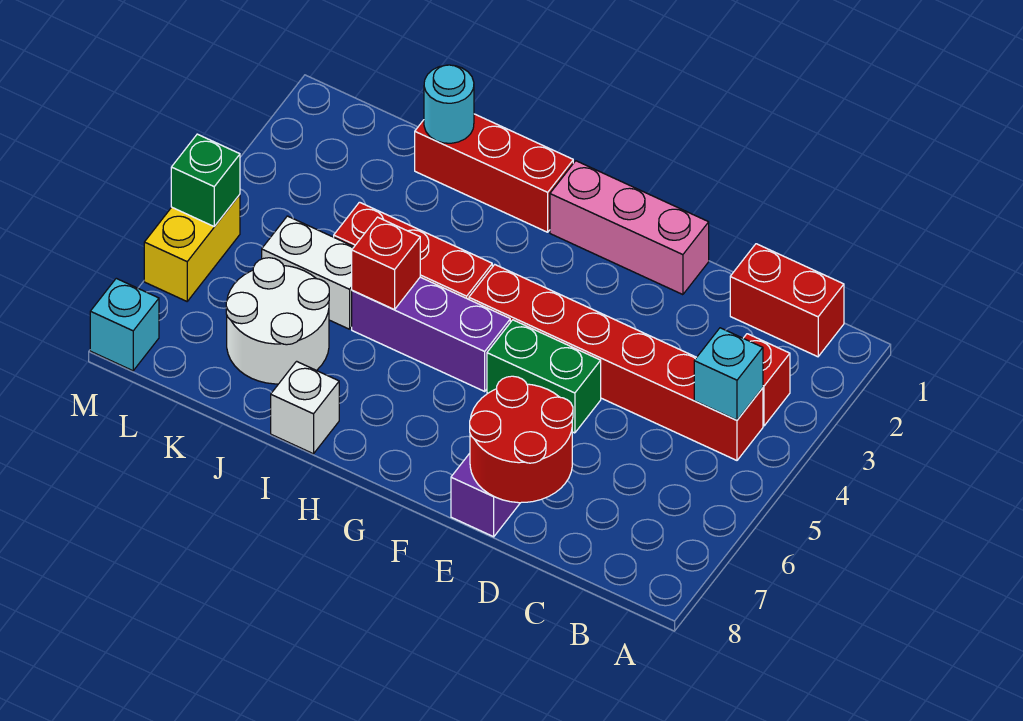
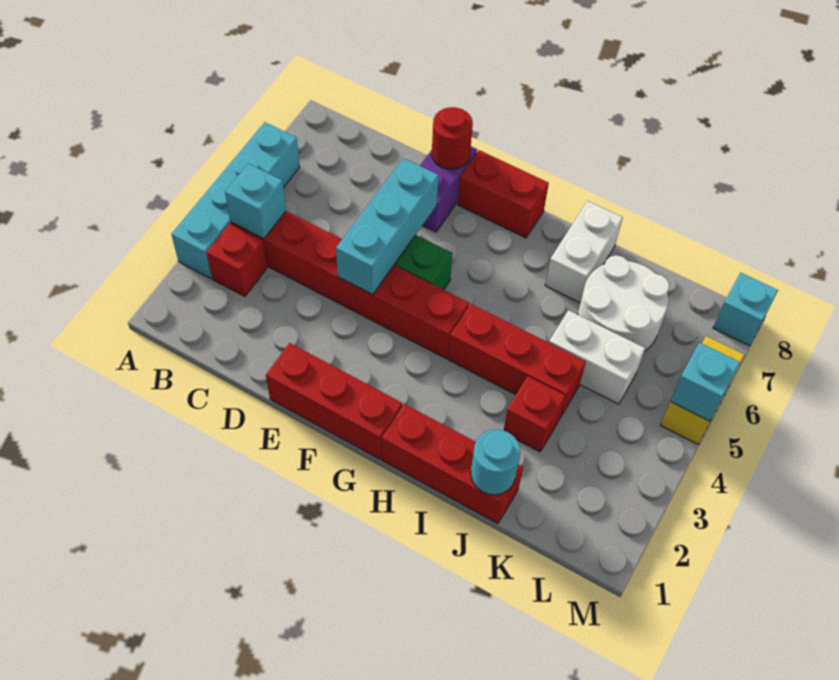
none -> cyan 1x4 brick [171,122,300,278]
red 1x2 brick [730,244,844,357] -> red 1x2 brick moved to [458,150,549,238]
red 2x2 round brick [470,376,573,503] -> red 1x1 round brick [432,107,473,169]
pink 1x3 brick [550,161,709,295] -> red 1x3 brick [266,343,402,459]
none -> cyan 1x3 brick [336,158,438,295]
purple 1x3 brick [352,277,510,391] -> none
red 1x1 brick [352,217,420,310] -> red 1x1 brick moved to [503,376,565,452]
white 1x1 brick [271,361,339,454] -> white 1x2 brick [545,201,623,303]
green 1x1 brick [171,134,240,226] -> cyan 1x1 brick [670,343,740,421]

